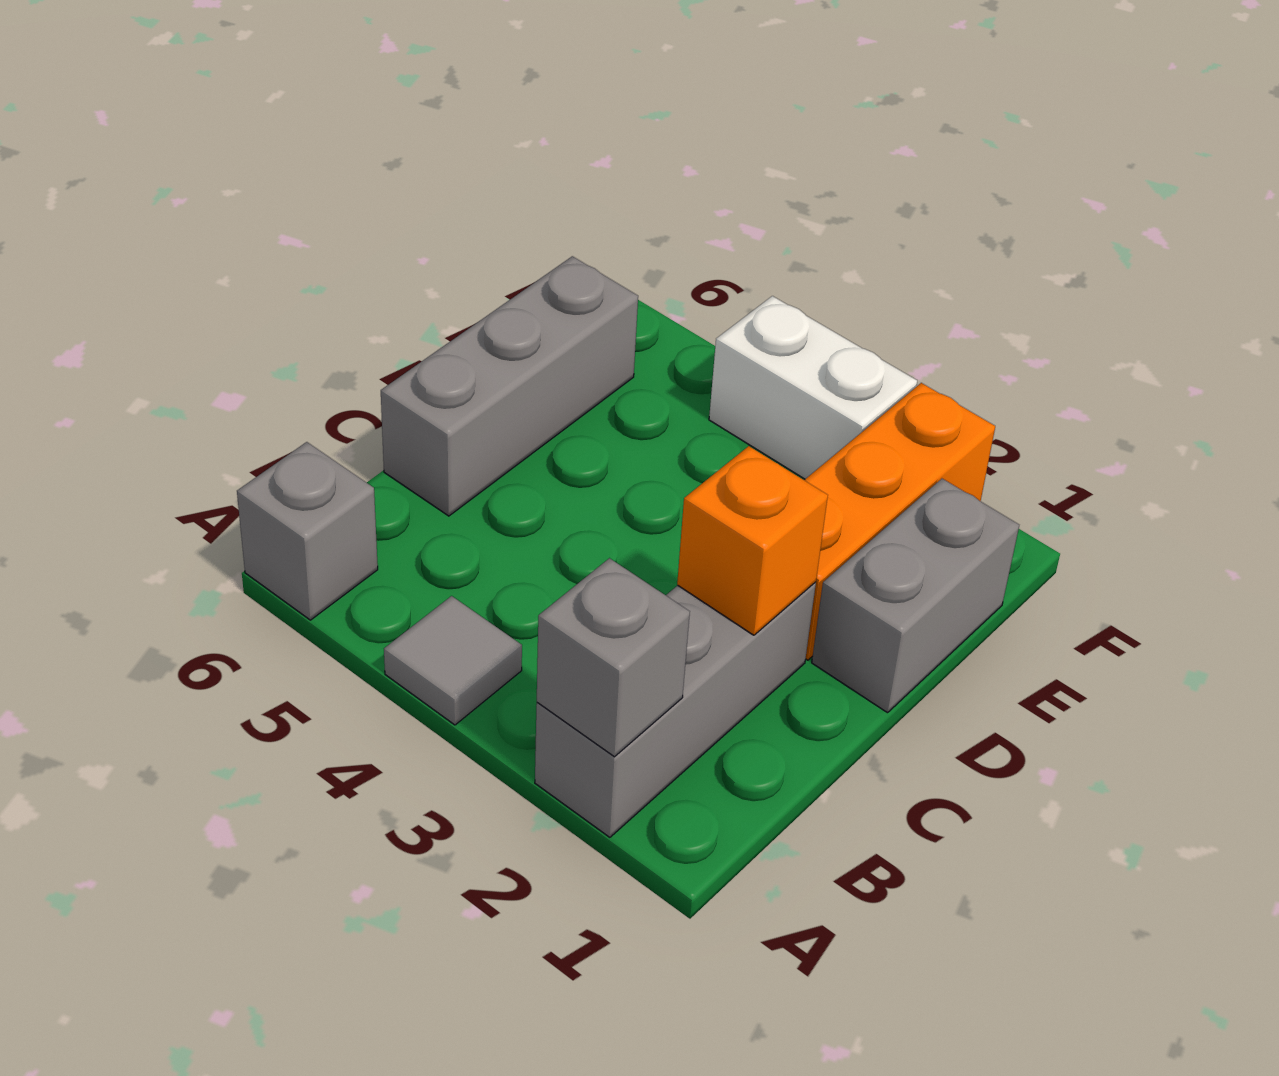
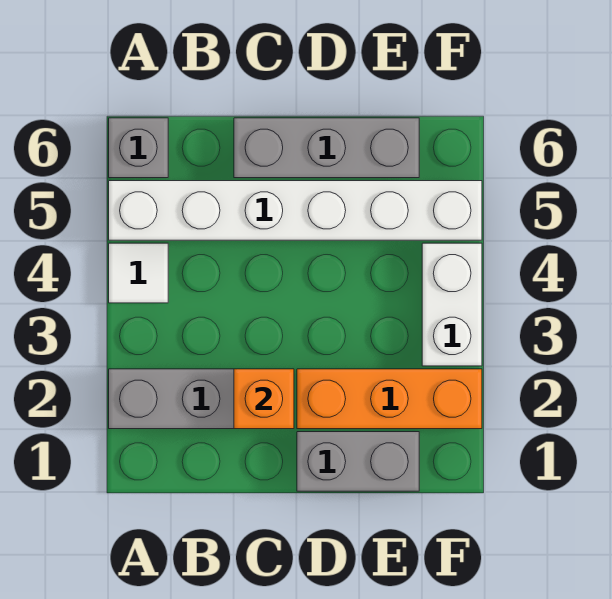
grey 1x1 brick [537,558,690,757] -> none
grey 1x1 tile [384,596,522,725] -> white 1x1 tile [109,243,168,303]
none -> white 1x6 brick [109,181,482,240]

